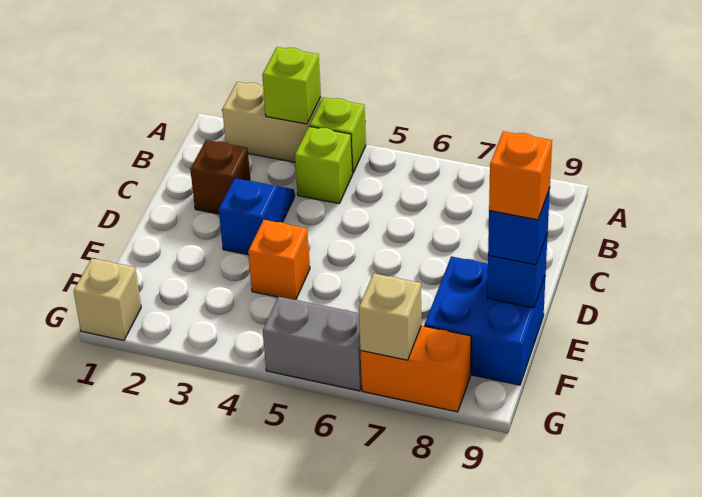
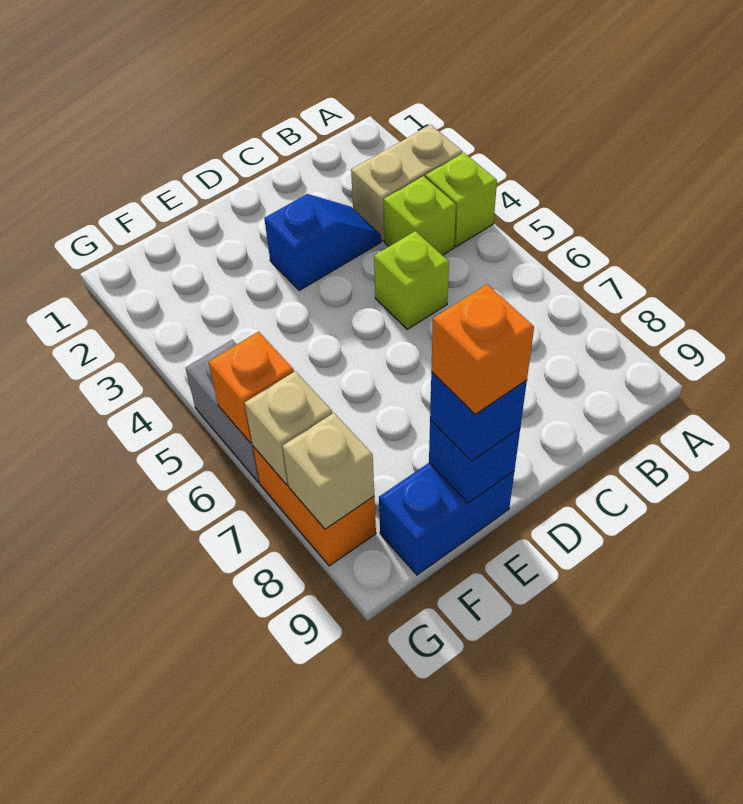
tan 1x2 brick [222,82,321,162] -> tan 1x2 brick turned to [351,125,463,241]
lime 1x1 brick [262,47,321,124] -> lime 1x1 brick moved to [374,231,449,329]
brown 1x1 brick [190,140,251,214] -> none
orange 1x1 brick [248,220,310,300] -> orange 1x1 brick moved to [208,332,294,443]
blue 2x2 brick [424,256,546,385] -> blue 1x2 brick [379,463,514,575]
tan 1x1 brick [74,258,141,340] -> tan 1x1 brick moved to [282,413,374,529]

